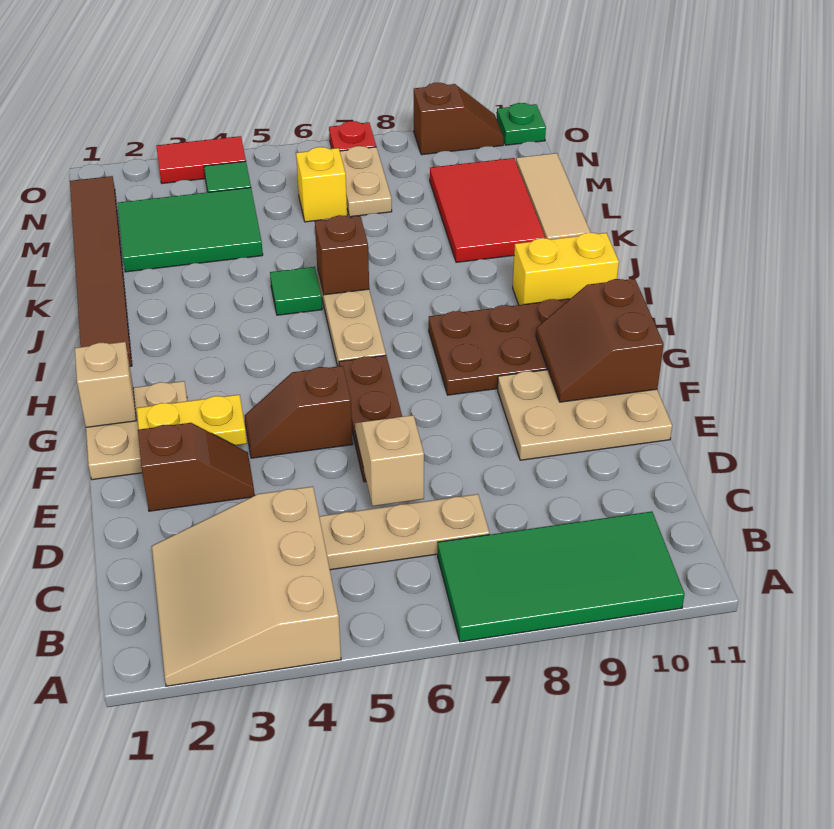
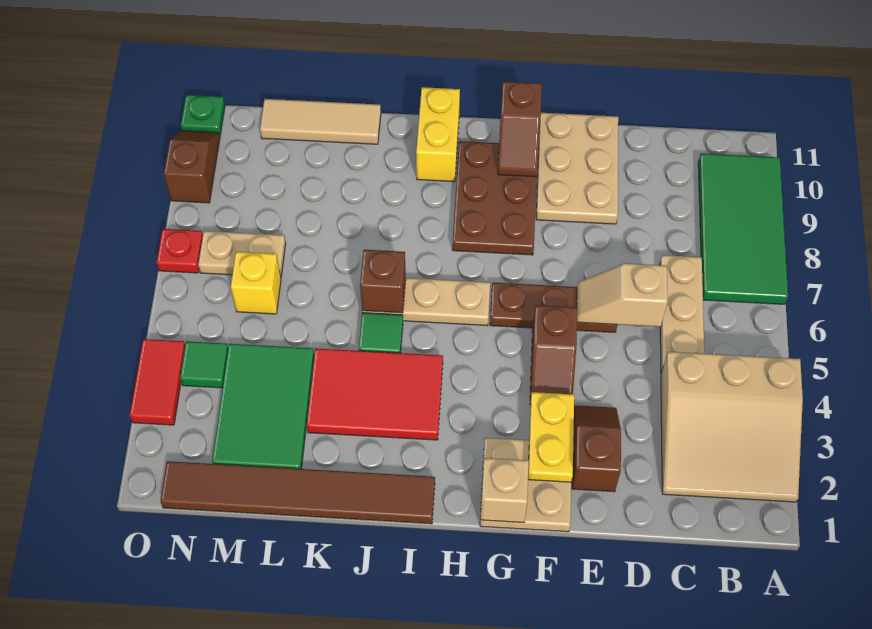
brown 2x2 slope [536,279,664,402] -> brown 1x2 slope [498,81,542,177]
red 2x3 tile [430,158,545,262] -> red 2x3 tile moved to [306,348,443,440]

